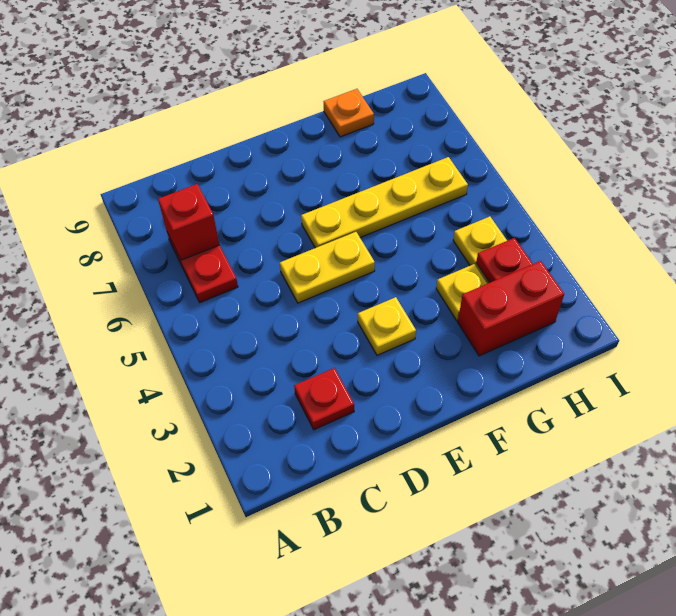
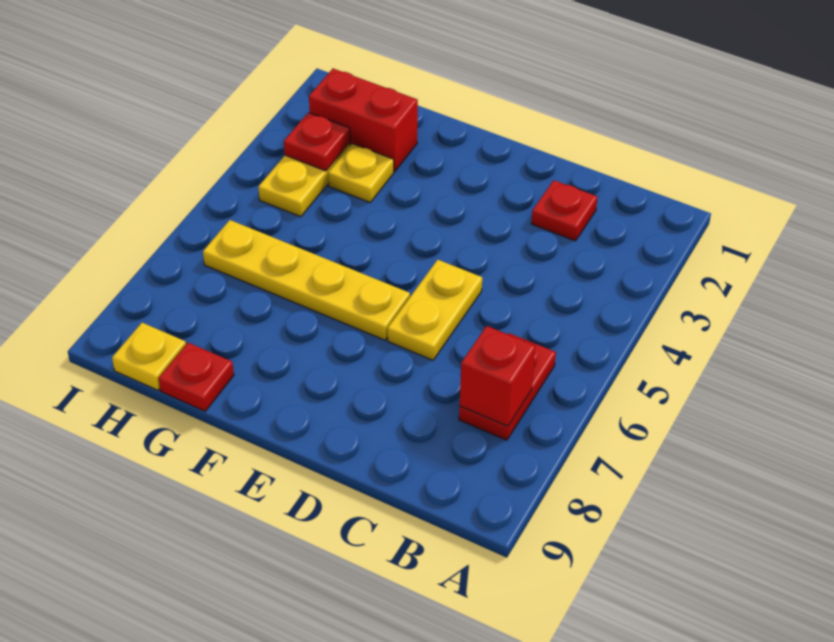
yellow 1x2 plate [280,232,375,303] -> yellow 1x2 plate turned to [388,260,482,360]
yellow 1x1 plate [358,297,416,355] -> yellow 1x1 plate moved to [112,323,186,390]
orange 1x1 plate [324,89,374,137] -> red 1x1 plate [159,343,234,411]

